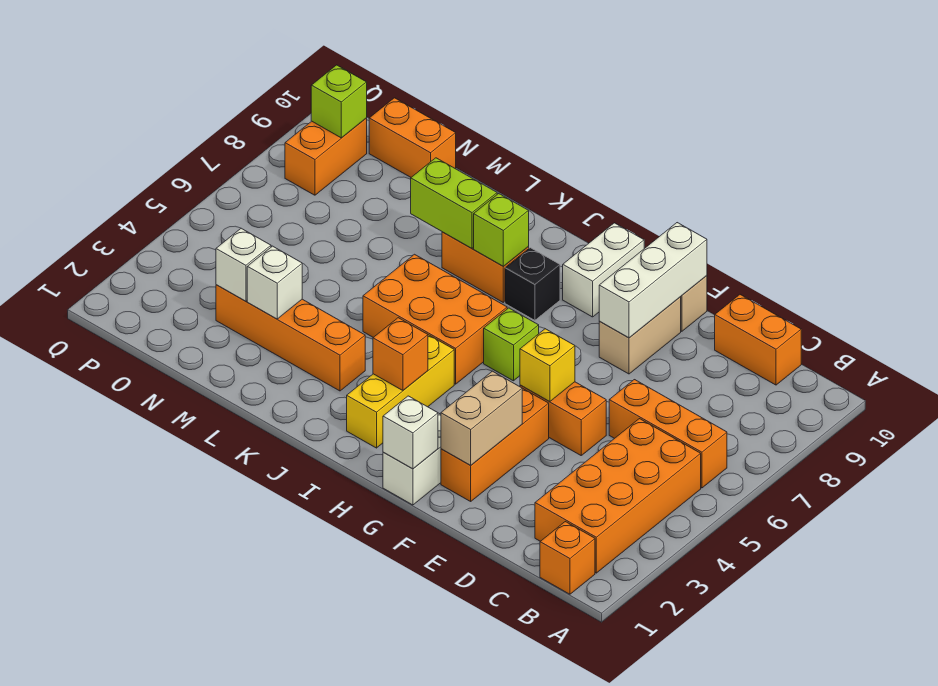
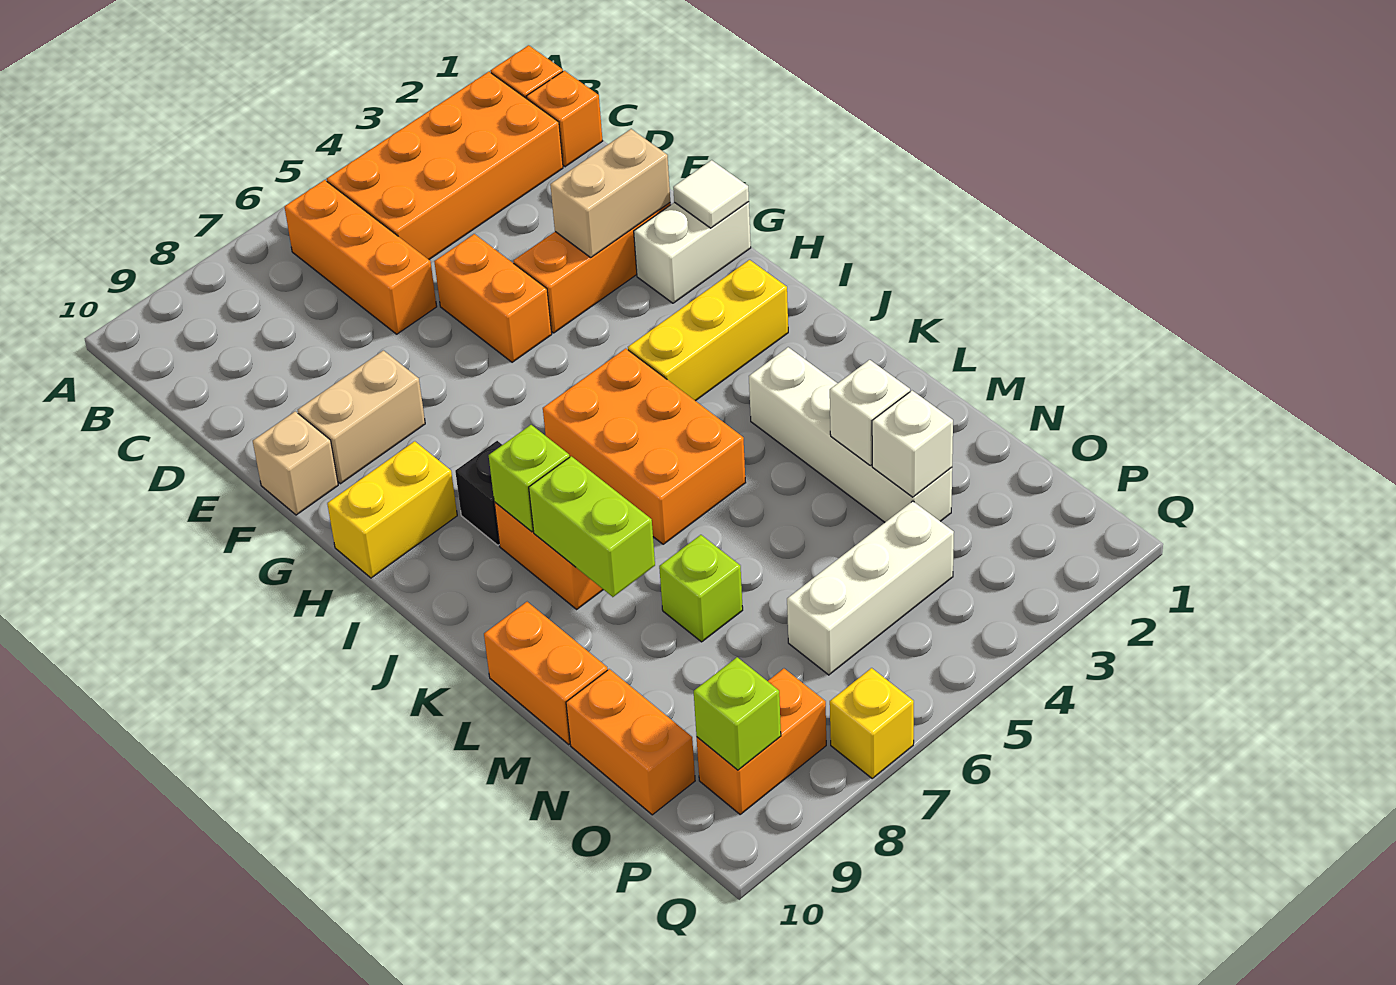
orange 1x2 brick [715,295,801,385] -> orange 1x2 brick moved to [484,602,608,744]
yellow 1x1 brick [520,329,575,402] -> yellow 1x1 brick moved to [830,668,914,778]
white 1x3 brick [599,223,707,338] -> white 1x3 brick moved to [787,501,954,675]
white 1x1 brick [383,396,438,469] -> white 1x1 tile [673,160,749,228]
lime 1x1 brick [484,308,539,381] -> lime 1x1 brick moved to [659,535,743,642]
white 1x2 brick [563,223,644,317] -> yellow 1x2 brick [327,441,457,578]
orange 1x1 brick [373,318,428,390] -> orange 1x1 brick moved to [526,71,602,167]
orange 1x4 brick [216,285,365,391] -> white 1x4 brick [749,347,952,522]

